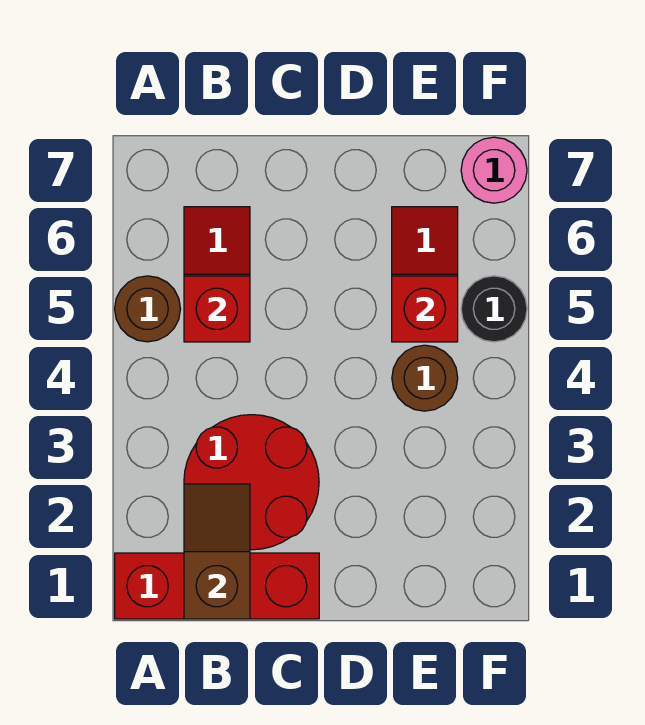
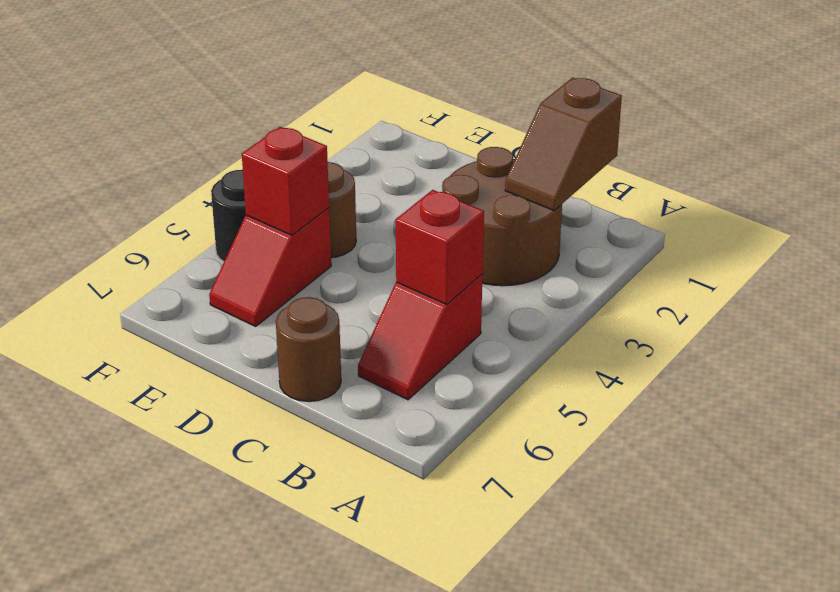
red 1x3 brick [115,553,319,619] -> none
brown 1x1 round brick [115,276,180,342] -> brown 1x1 round brick moved to [276,297,341,401]
red 2x2 round brick [184,415,319,550] -> brown 2x2 round brick [442,147,562,286]
pink 1x1 round brick [461,137,527,203] -> none

